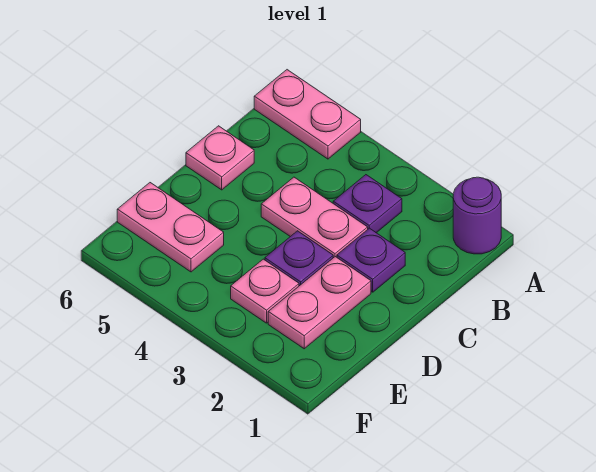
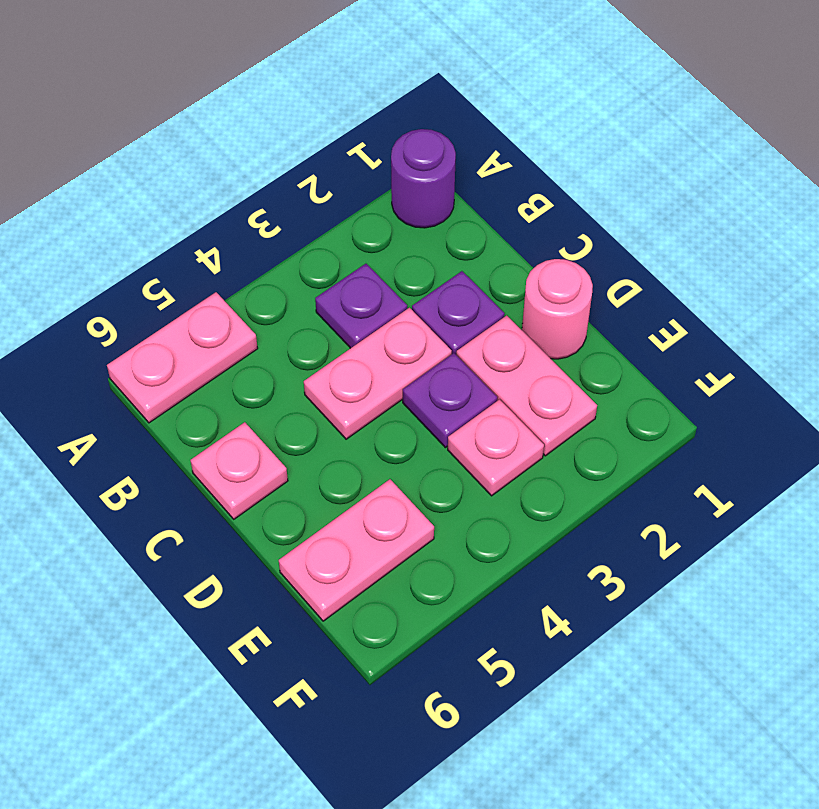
none -> pink 1x1 round brick [522,259,593,359]

